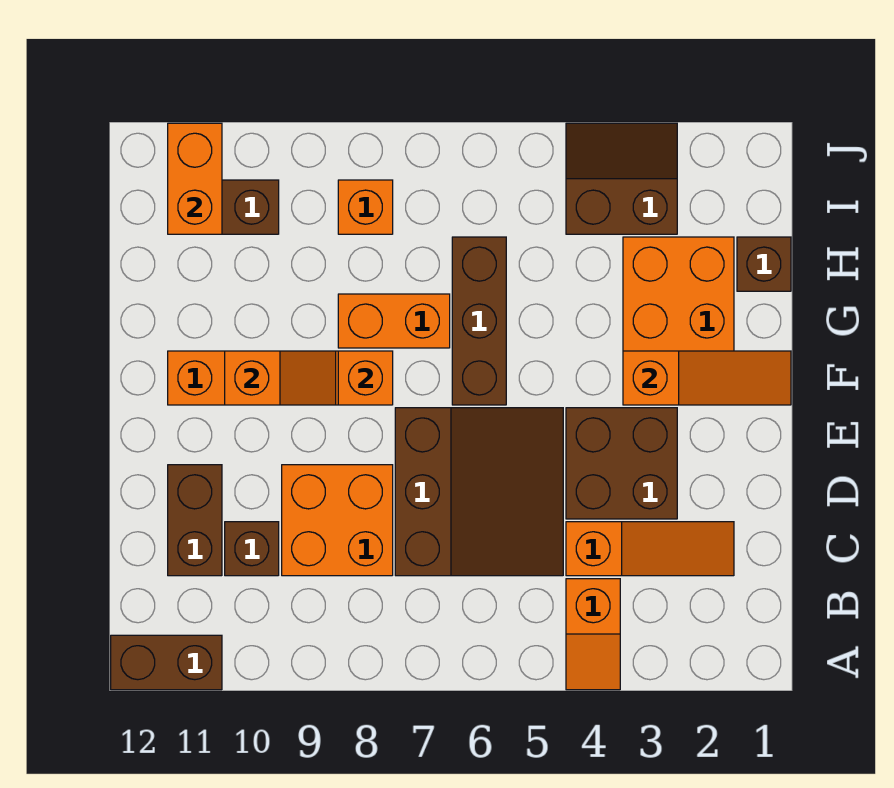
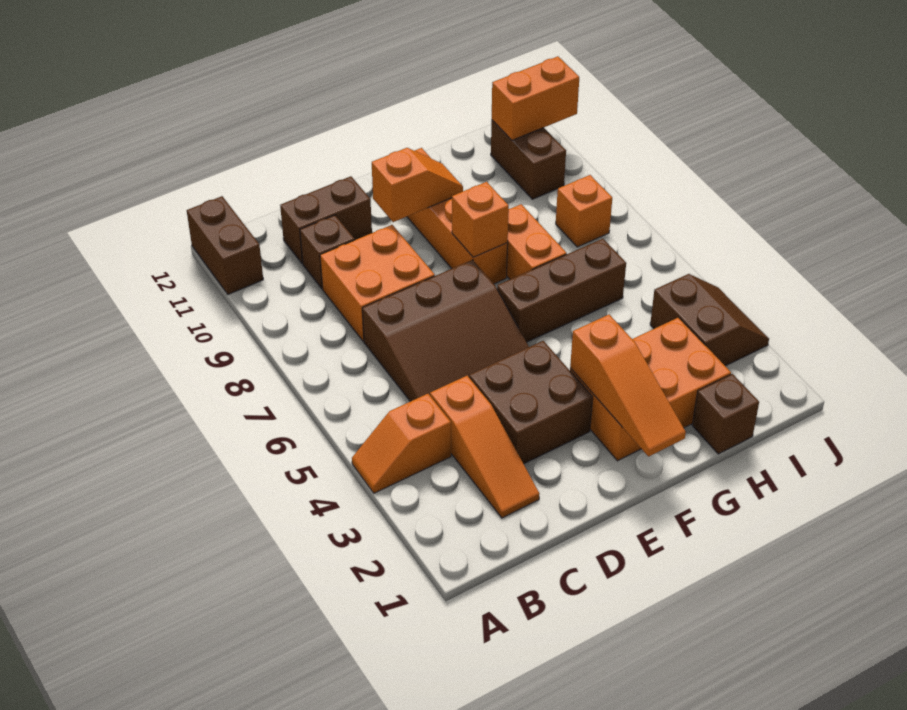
orange 1x2 slope [225,351,336,405] -> orange 1x2 slope turned to [372,148,463,222]

